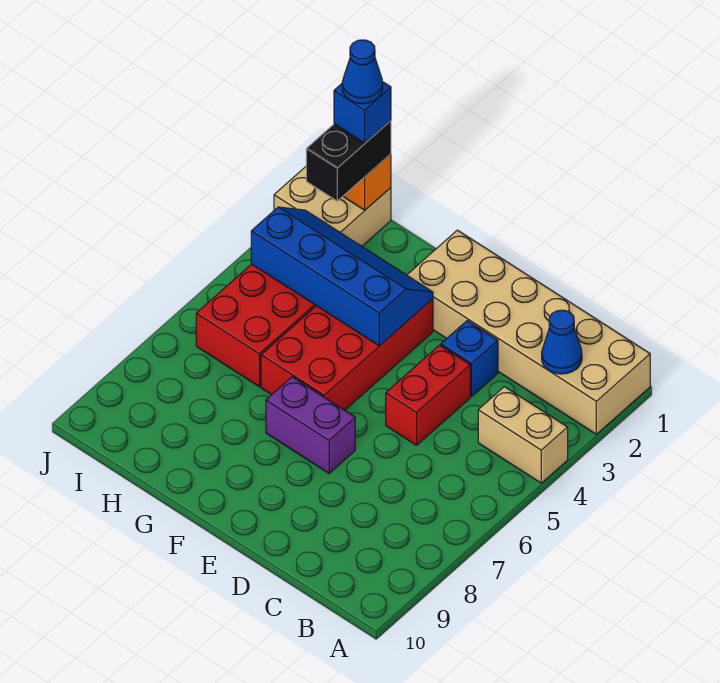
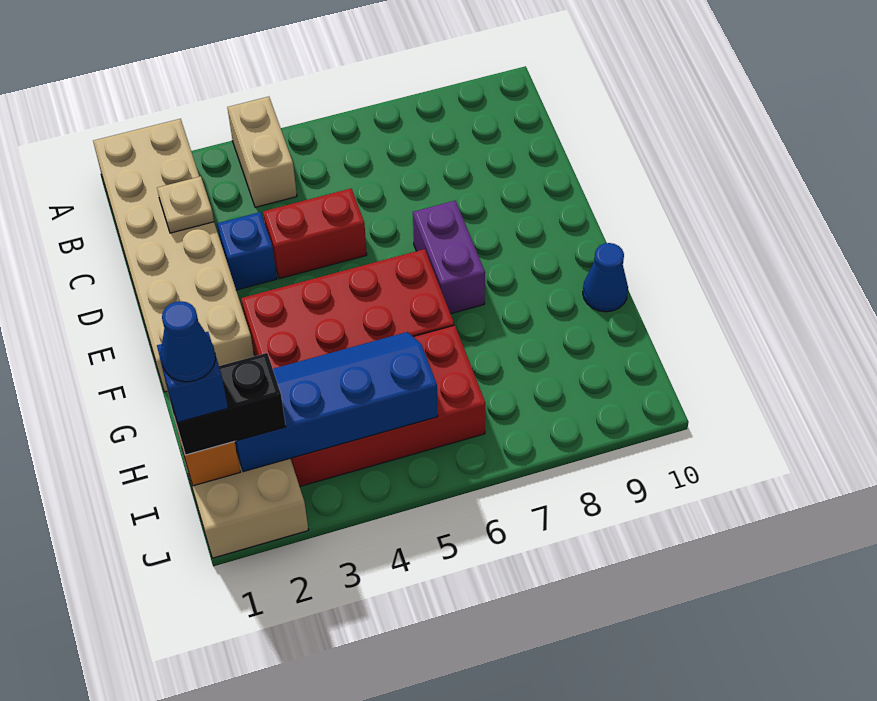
blue 1x1 cone [542,310,582,374] -> blue 1x1 cone moved to [583,243,628,312]
none -> tan 1x1 plate [157,176,214,233]
blue 2x4 slope [251,207,433,346] -> blue 2x4 slope turned to [235,332,438,472]

